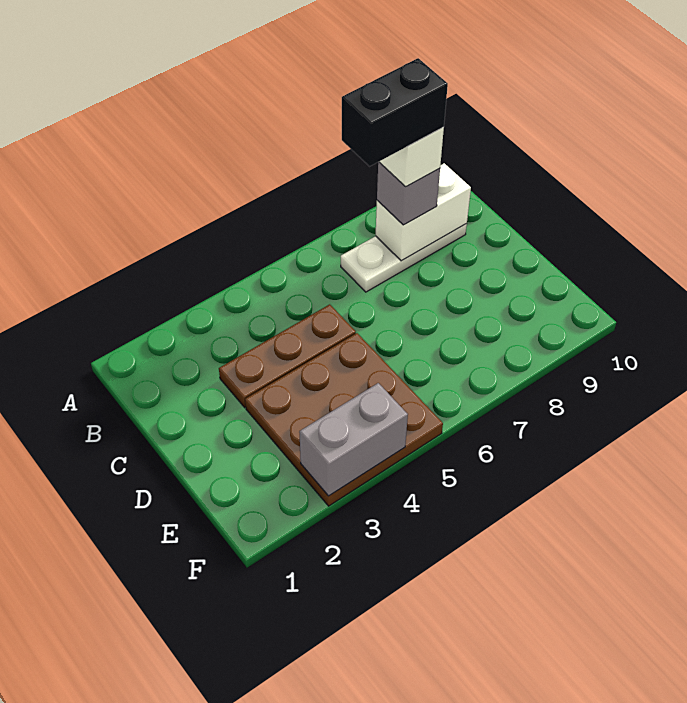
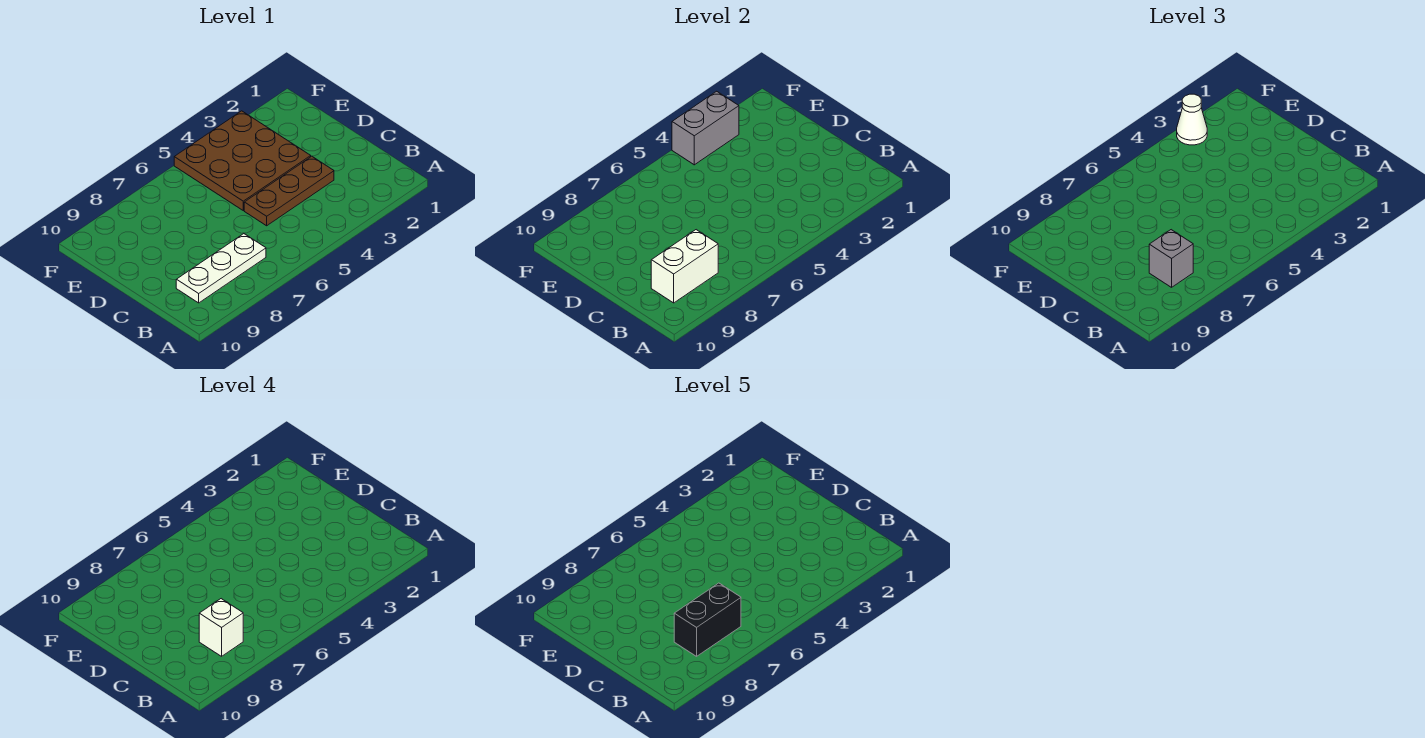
none -> white 1x1 cone [1177,94,1207,145]

